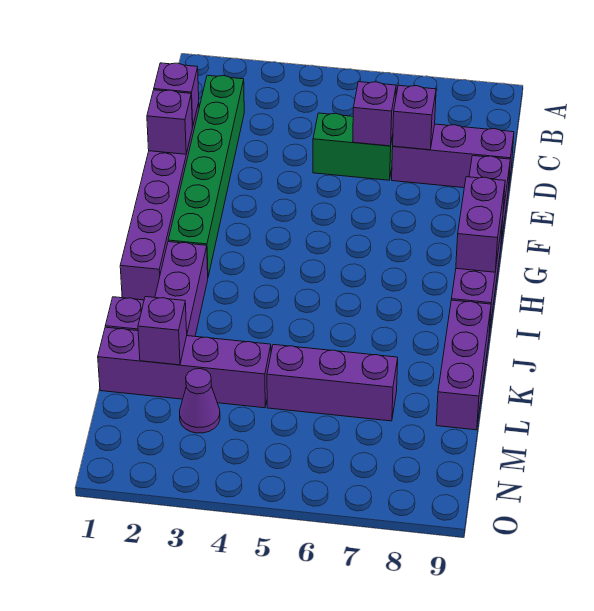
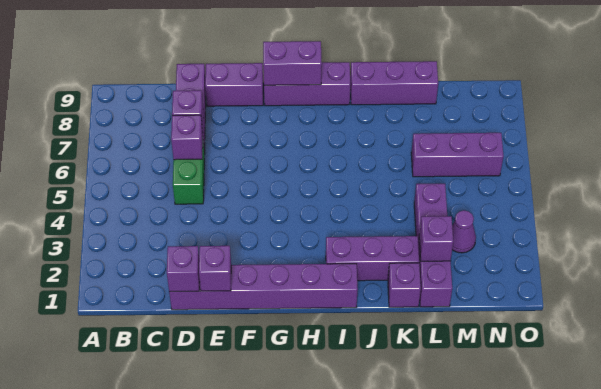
green 1x6 brick [168,75,244,276] -> none
purple 1x3 brick [267,345,398,421] -> purple 1x3 brick turned to [411,133,503,177]

